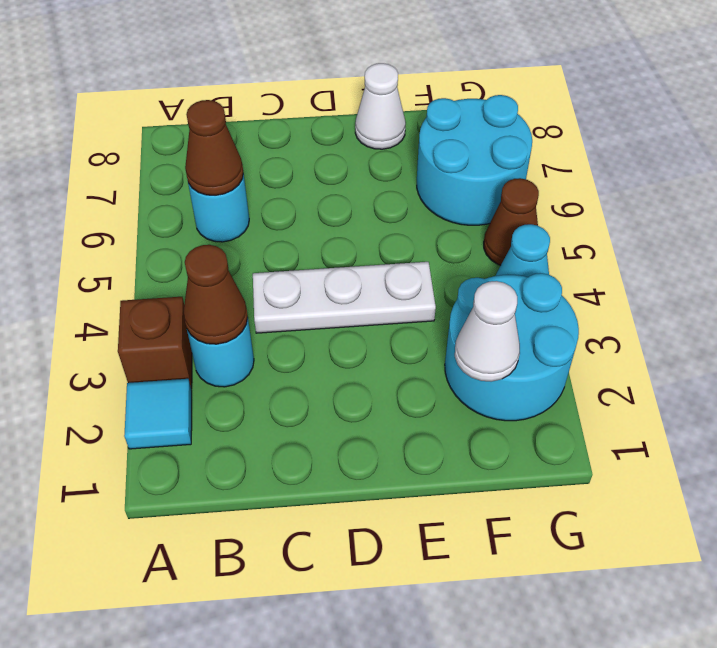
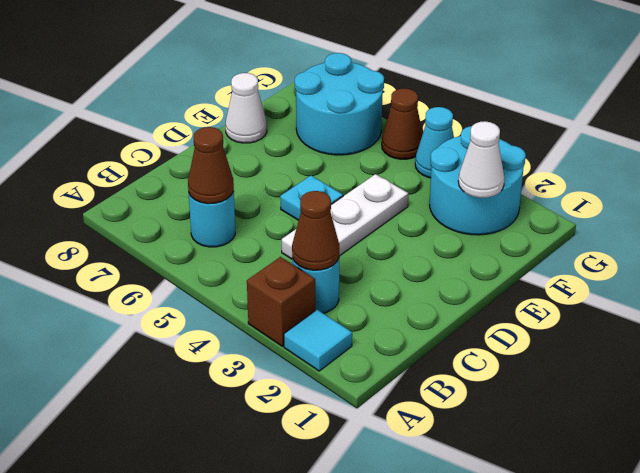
none -> cyan 1x1 plate [280,176,343,220]

